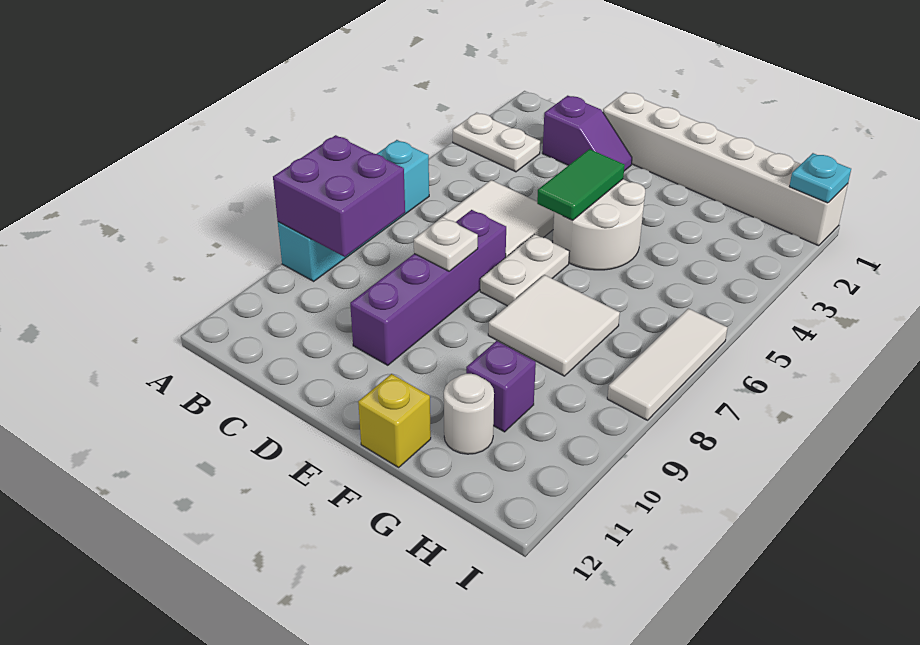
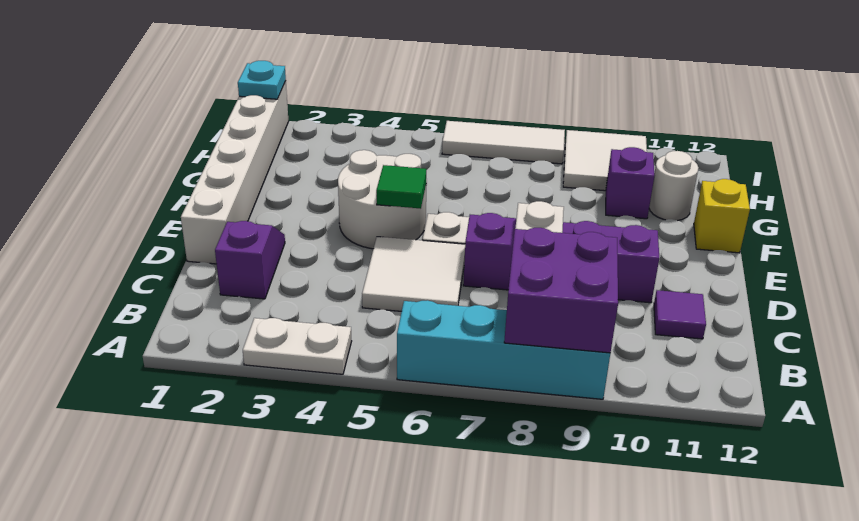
white 1x2 plate [453,113,540,172] -> white 1x2 plate turned to [243,318,352,374]
none -> purple 1x1 tile [654,290,706,339]
green 1x2 tile [537,149,625,220] -> green 1x1 tile [376,165,426,209]
white 2x2 tile [488,275,620,376] -> white 2x2 tile moved to [563,130,647,191]

